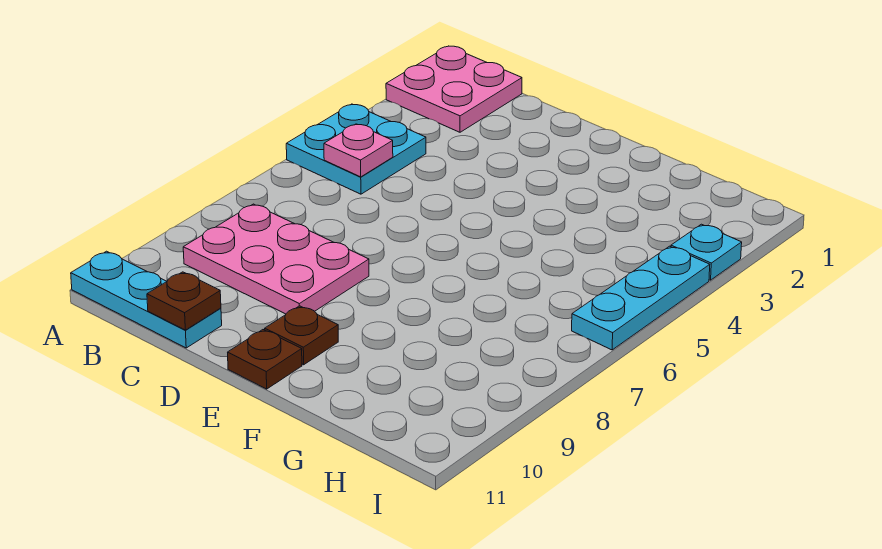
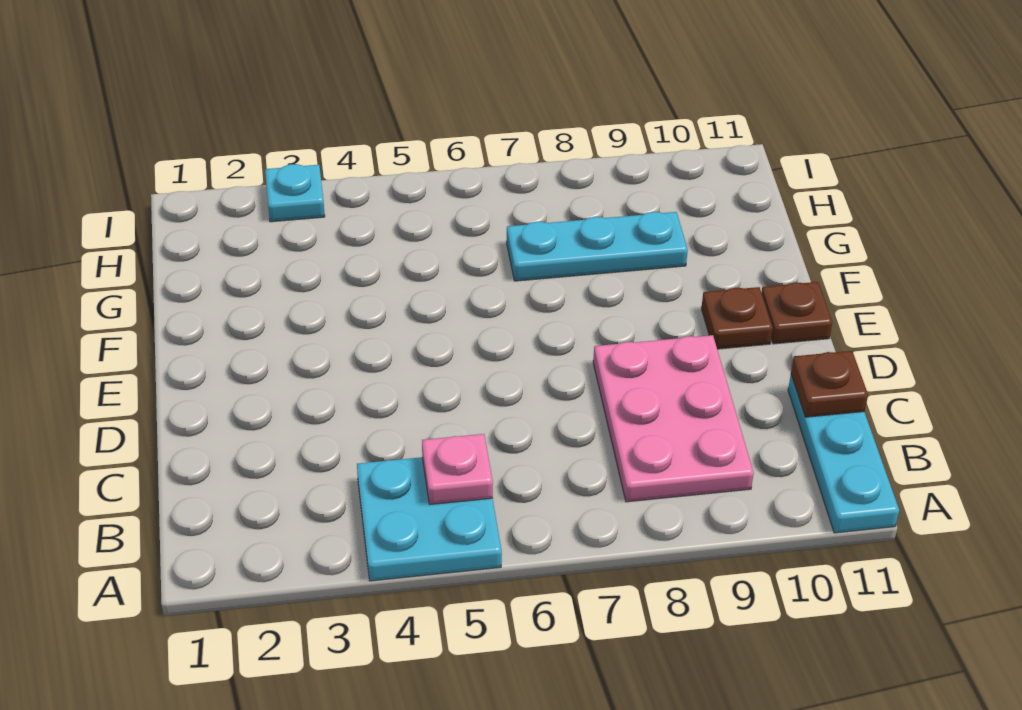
pink 2x2 plate [386,46,522,132] -> none
cyan 1x3 plate [572,246,710,350] -> cyan 1x3 plate moved to [507,212,688,281]

